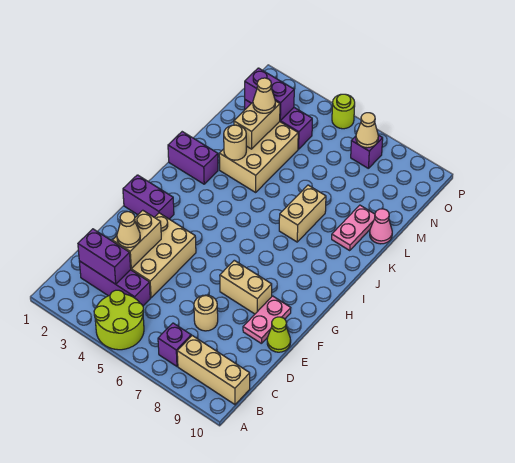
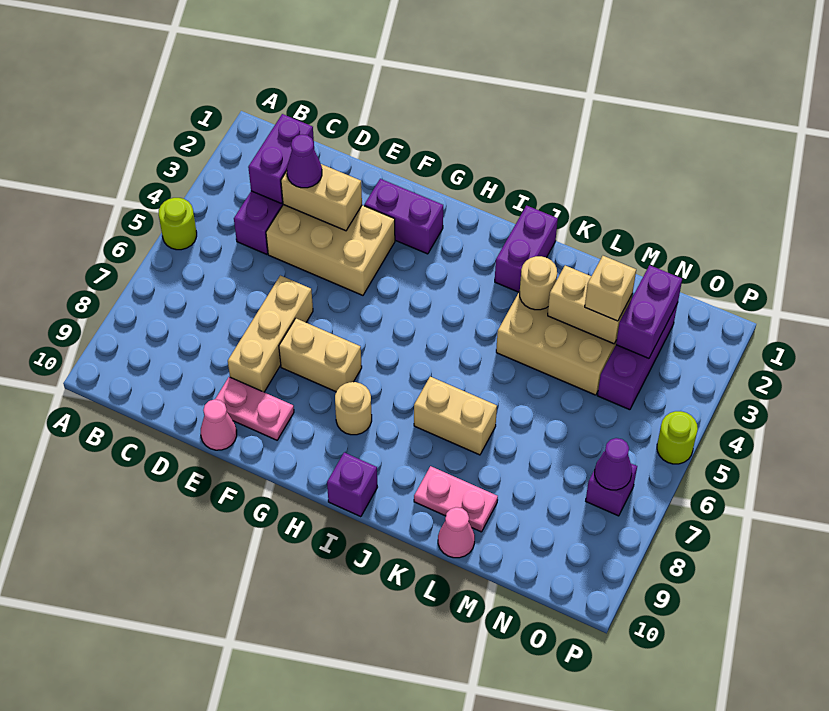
lime 2x2 round brick [94,290,144,350] -> lime 1x1 round brick [159,198,197,250]
purple 1x1 brick [158,323,191,366] -> purple 1x1 brick moved to [327,453,377,517]
tan 1x3 brick [177,336,250,404] -> tan 1x3 brick moved to [228,275,313,392]
tan 1x1 cone [117,212,140,248] -> purple 1x1 cone [287,134,322,188]
tan 1x1 round brick [194,295,218,331] -> tan 1x1 round brick moved to [335,382,372,435]
lime 1x1 cone [267,317,291,352] -> pink 1x1 cone [201,399,237,450]
tan 1x2 brick [220,260,272,314] -> tan 1x2 brick turned to [279,318,362,392]
purple 1x2 brick [123,175,174,219] -> purple 1x2 brick turned to [364,179,443,254]
tan 1x1 cone [253,78,275,113] -> tan 1x1 brick [585,256,636,321]
tan 1x1 cone [356,113,378,148] -> purple 1x1 cone [595,438,632,490]

